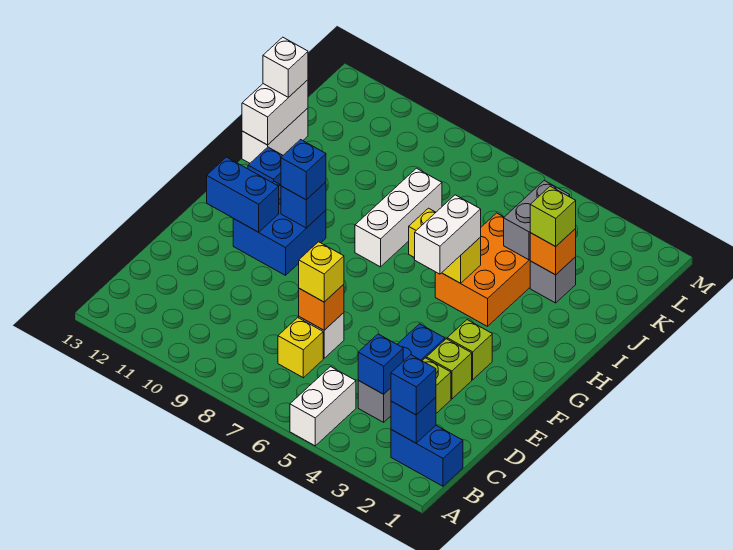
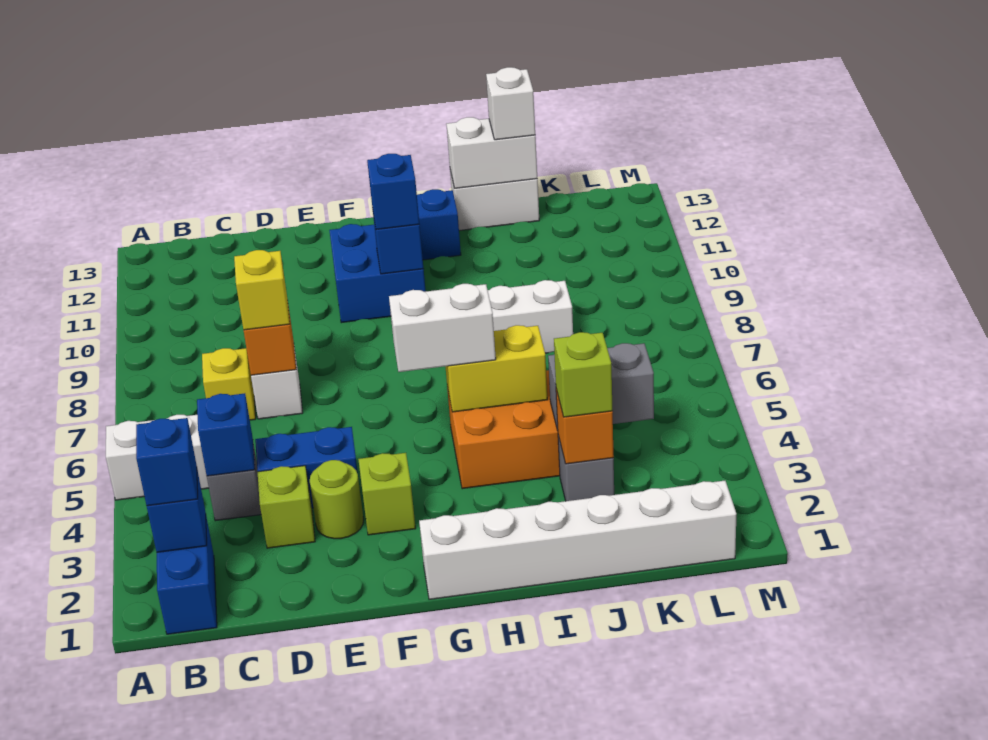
lime 1x1 brick [426,339,472,399] -> lime 1x1 round brick [310,460,363,539]
blue 1x2 brick [207,157,279,232] -> none
none -> white 1x6 brick [419,481,736,599]
yellow 1x2 brick [409,208,481,283] -> yellow 1x2 brick turned to [445,325,548,412]

